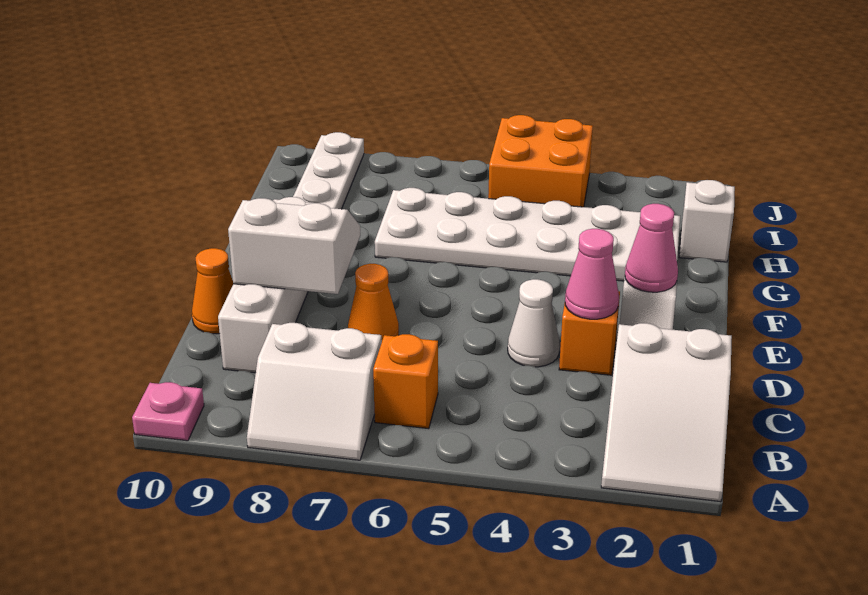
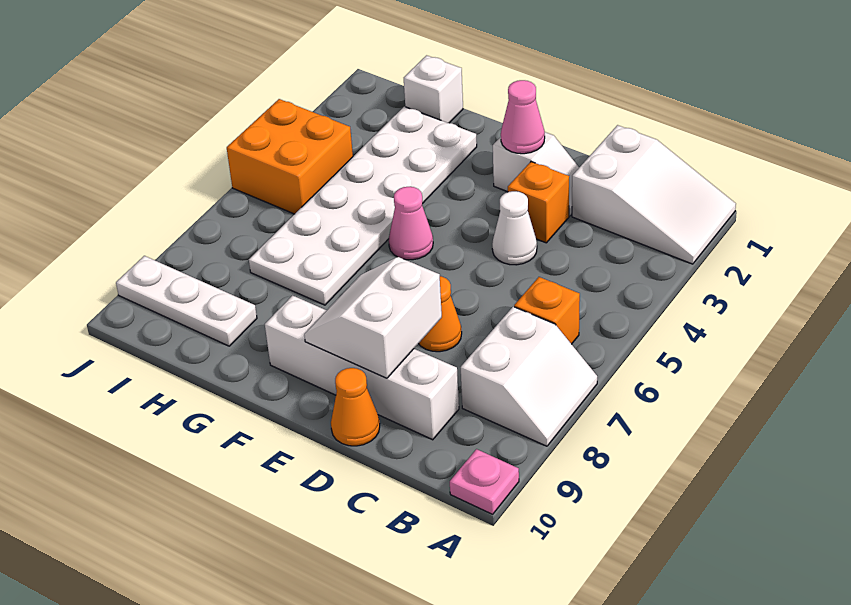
pink 1x1 cone [565,229,619,319] -> pink 1x1 cone moved to [389,187,433,260]

